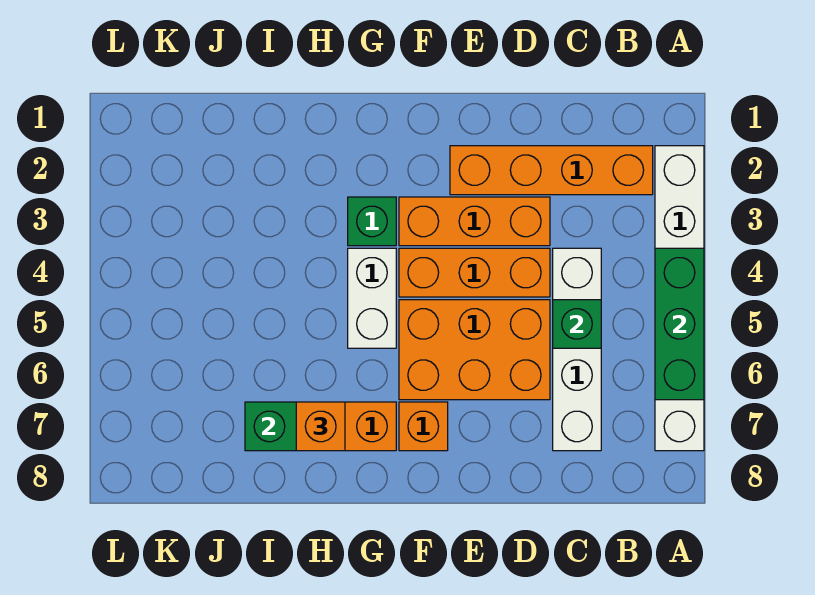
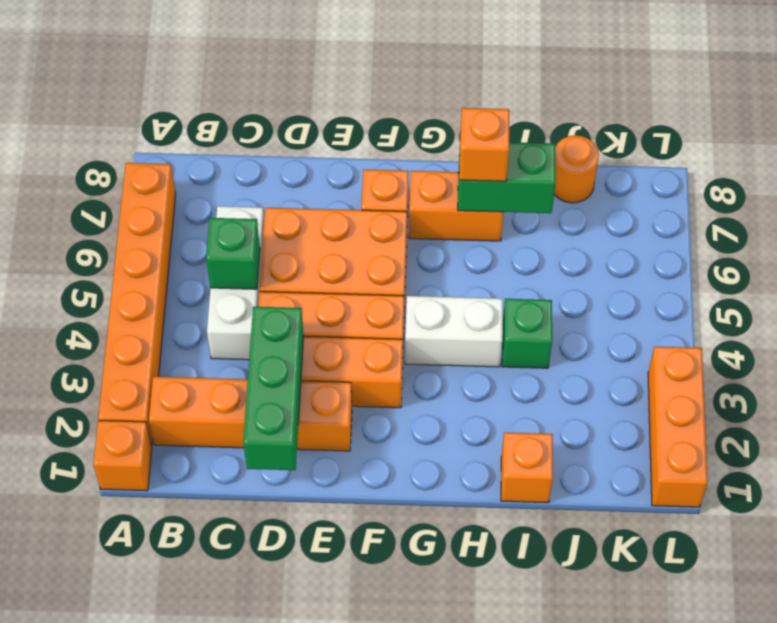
none -> orange 1x1 brick [93,420,152,491]
white 1x6 brick [655,146,704,451] -> orange 1x6 brick [98,163,176,445]
green 1x3 brick [655,248,704,400] -> green 1x3 brick moved to [243,307,304,470]
white 1x4 brick [553,248,601,451] -> white 1x3 brick [207,206,264,360]
green 1x1 brick [348,197,396,246] -> green 1x1 brick moved to [502,299,552,368]
white 1x2 brick [348,248,396,348] -> white 1x2 brick turned to [405,296,503,367]
none -> orange 1x1 brick [501,432,553,503]
none -> orange 1x1 round brick [554,135,599,203]
none -> orange 1x3 brick [648,347,708,507]

